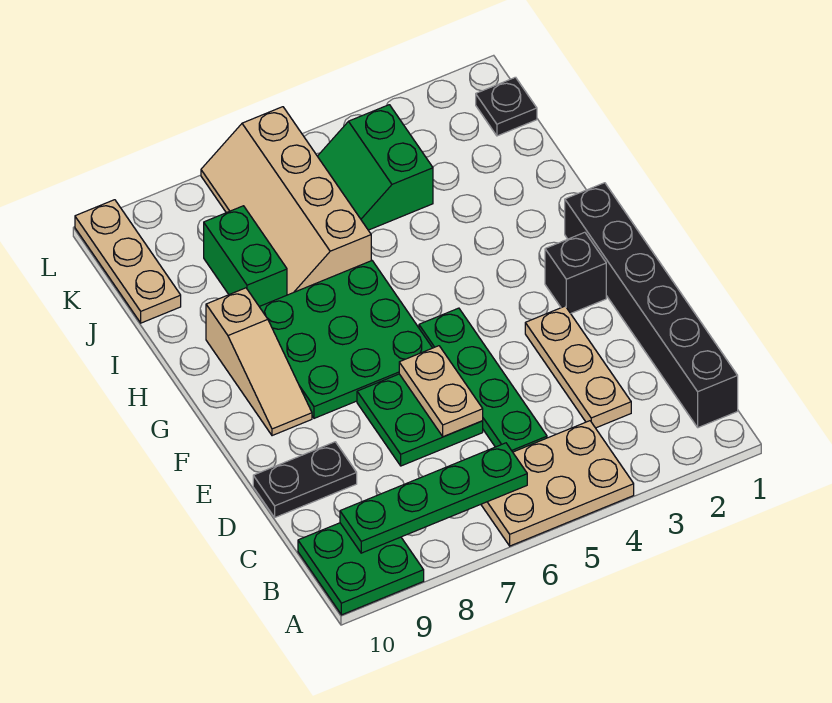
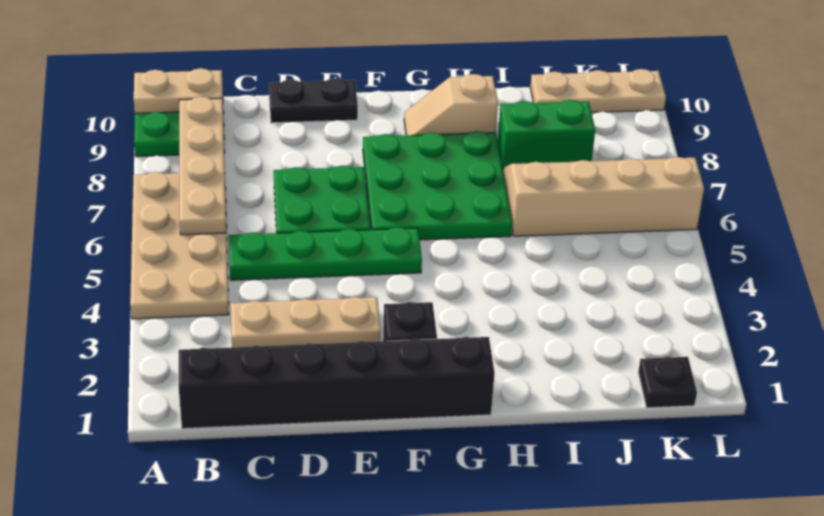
tan 2x3 plate [481,421,634,546] -> tan 2x4 plate [130,172,229,319]
green 1x4 plate [340,443,527,553] -> tan 1x4 plate [179,97,226,235]
tan 1x2 plate [399,346,483,437] -> tan 1x2 plate moved to [134,68,223,113]
black 1x2 plate [253,442,357,517] -> black 1x2 plate turned to [269,78,358,123]
tan 1x3 slope [206,288,312,436] -> tan 1x2 slope [404,74,498,136]
green 2x2 slope [318,105,433,230] -> none

